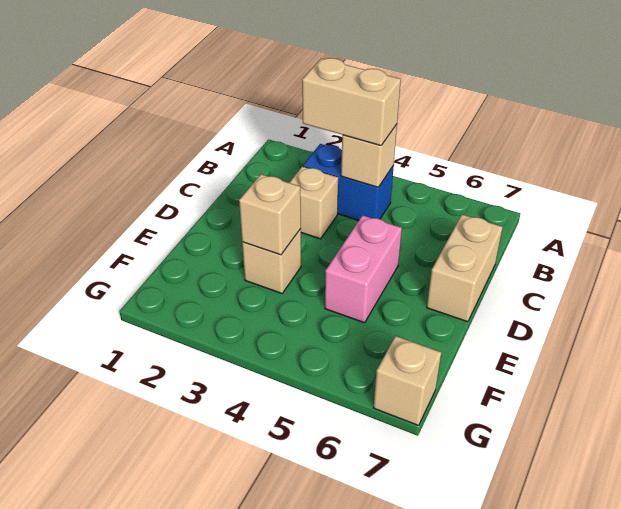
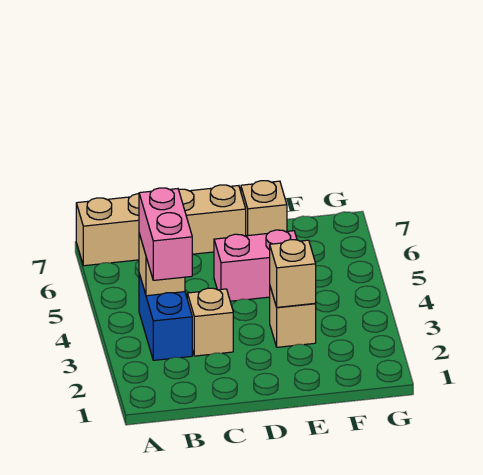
tan 1x2 brick [302,58,401,146] -> pink 1x2 brick [139,188,192,280]
tan 1x2 brick [427,215,503,322] -> tan 1x4 brick [76,185,246,266]
tan 1x1 brick [374,336,441,426] -> tan 1x1 brick moved to [241,181,287,236]

